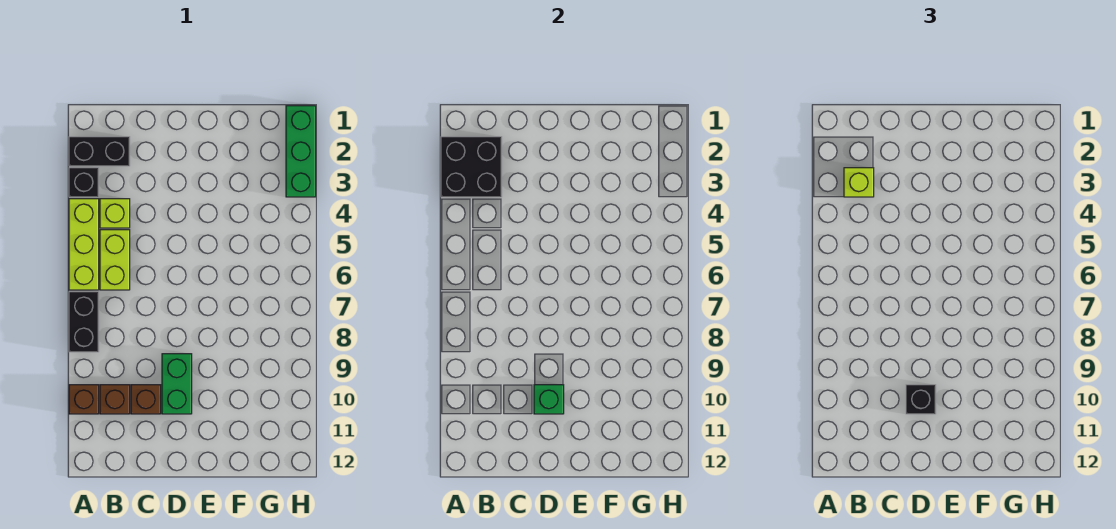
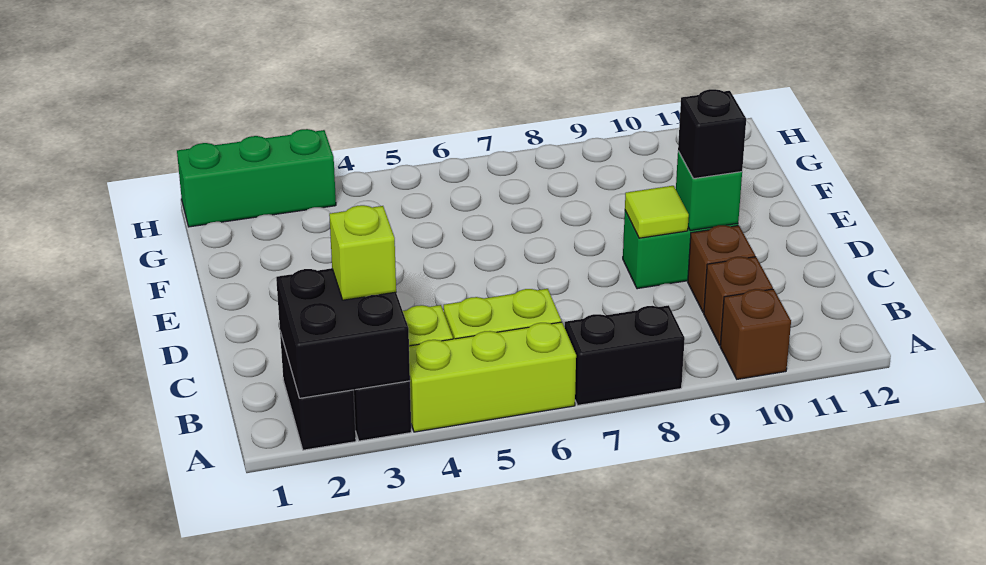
none -> lime 1x1 tile [625,186,689,238]

